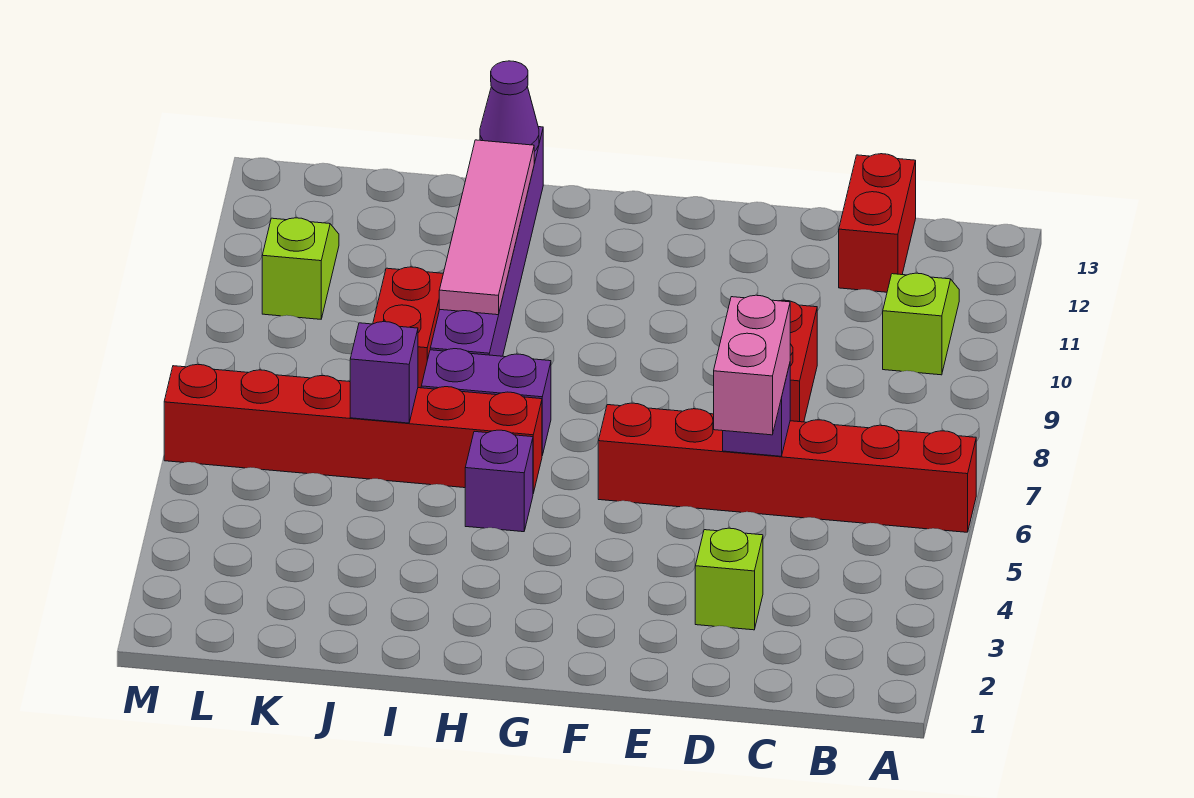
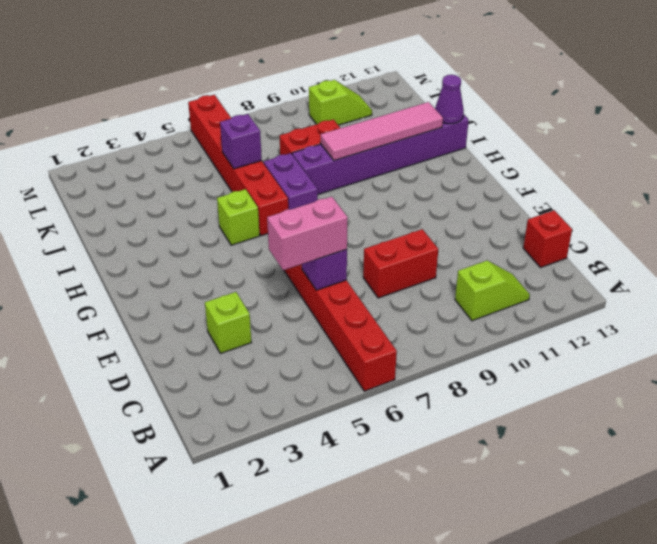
red 1x2 brick [839,154,916,292] -> red 1x1 brick [523,210,572,268]
purple 1x1 brick [465,430,533,532] -> lime 1x1 brick [217,189,260,245]

